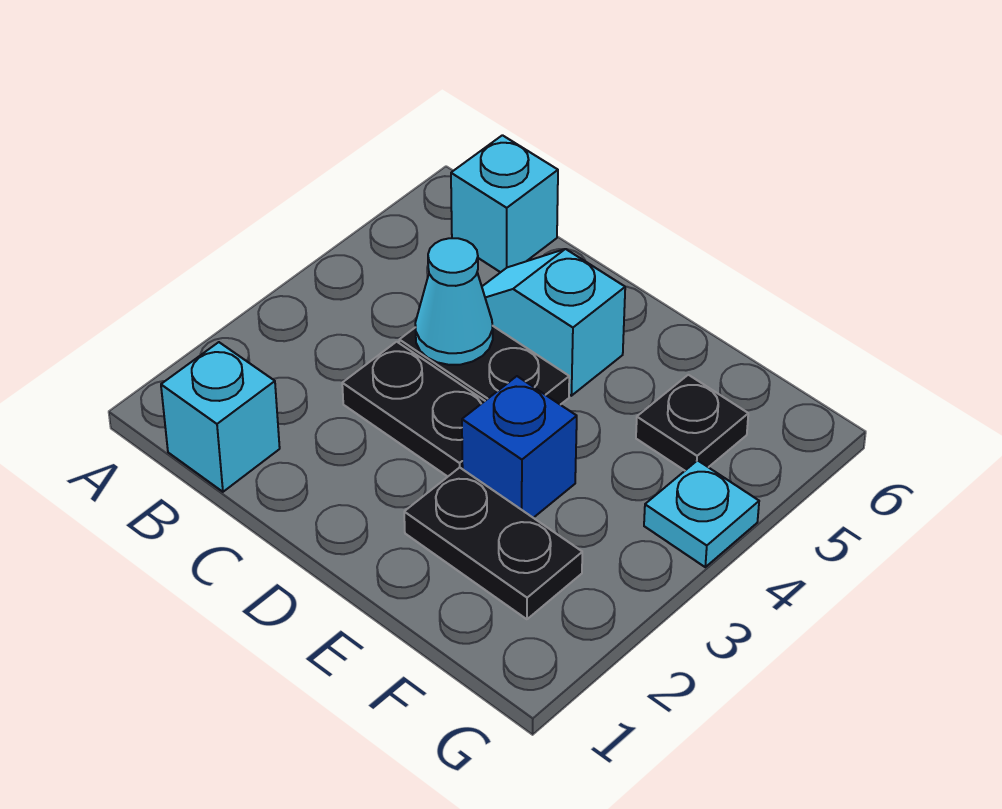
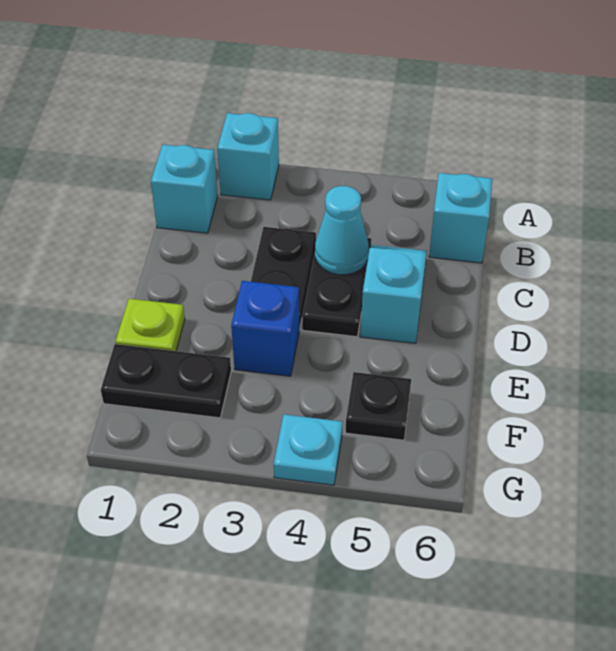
none -> cyan 1x1 brick [217,113,279,200]
none -> lime 1x1 plate [116,299,185,351]
black 1x2 plate [404,468,582,619] -> black 1x2 plate turned to [101,344,231,418]

